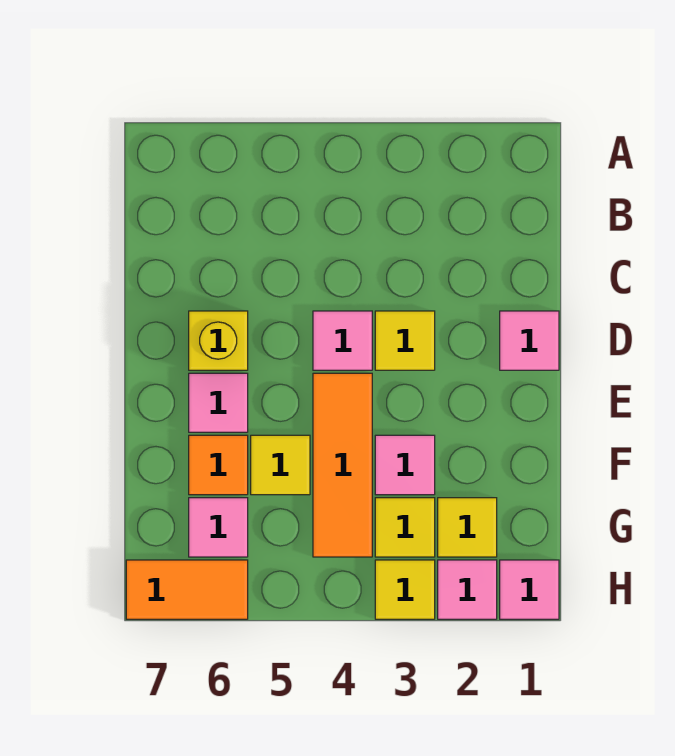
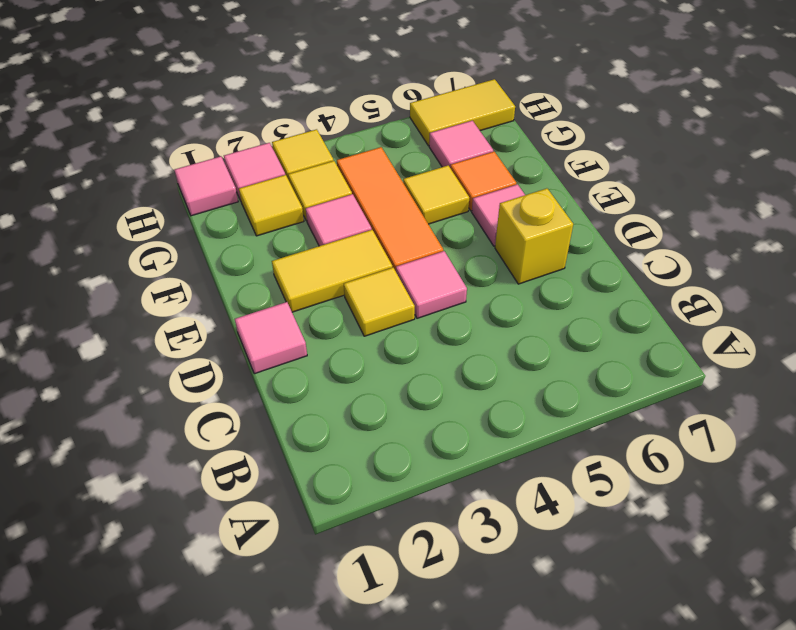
none -> yellow 1x2 tile [272,230,392,312]
orange 1x2 tile [126,560,248,619] -> yellow 1x2 tile [410,79,515,146]

